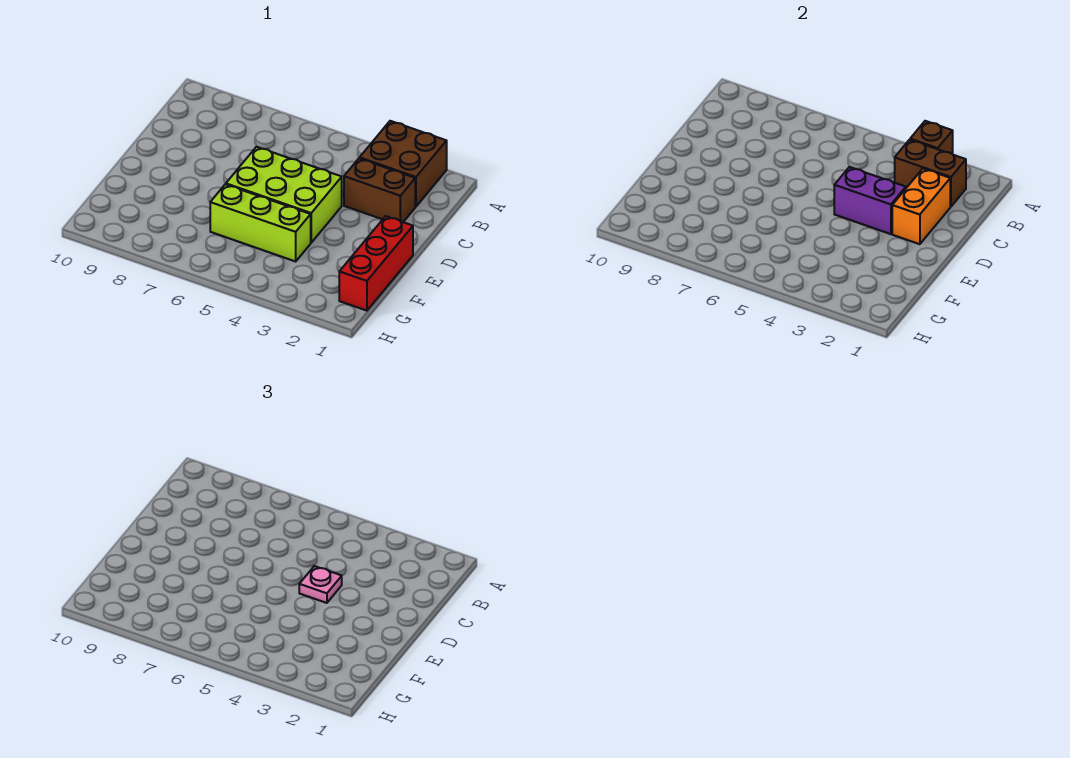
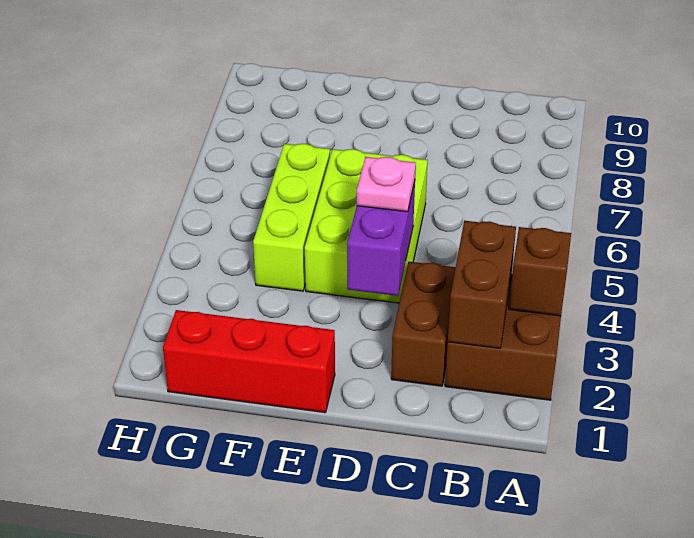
orange 1x2 brick [892,169,950,244] -> none

